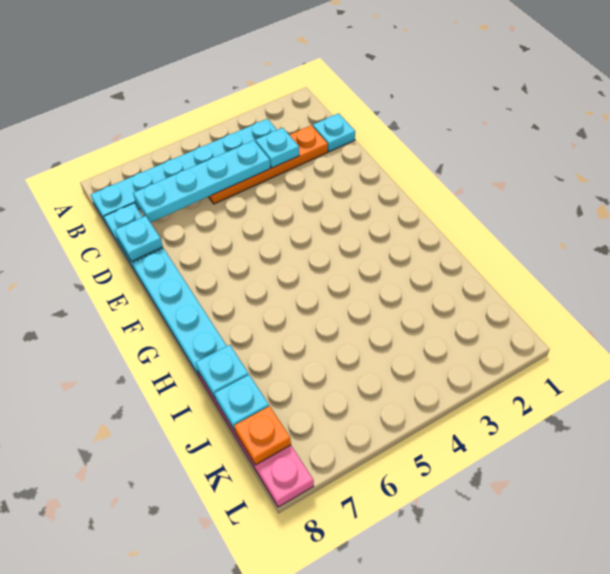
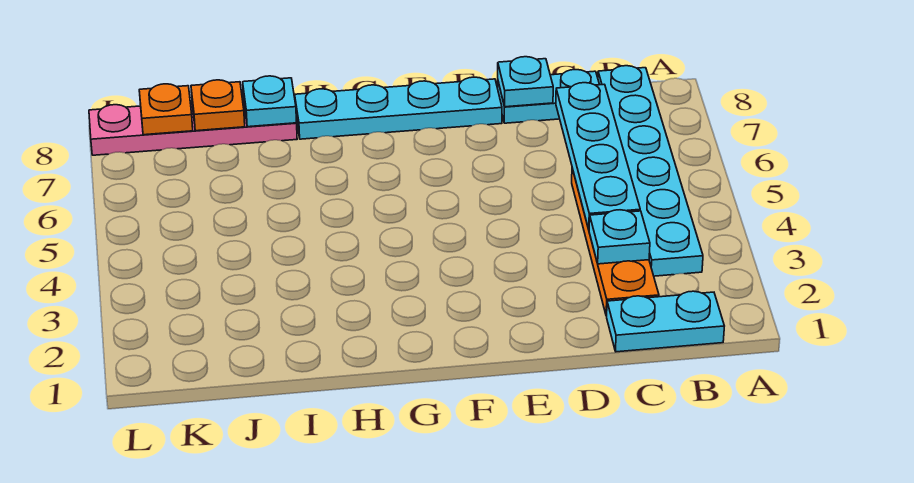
cyan 1x1 plate [313,113,355,152] -> cyan 1x2 plate [607,291,724,352]
cyan 1x1 plate [214,375,269,431] -> orange 1x1 plate [191,80,245,131]

